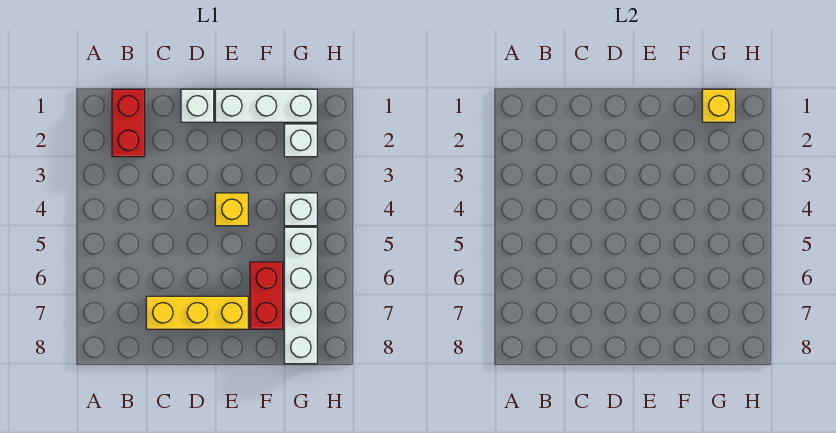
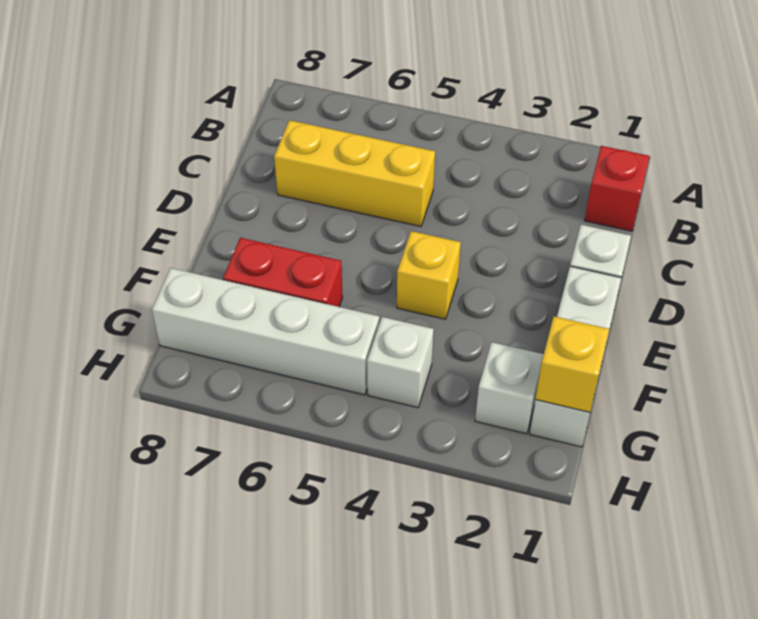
red 1x2 brick [112,89,145,157] -> red 1x1 brick [585,146,650,231]
yellow 1x3 brick [146,296,248,329] -> yellow 1x3 brick turned to [274,120,435,227]

